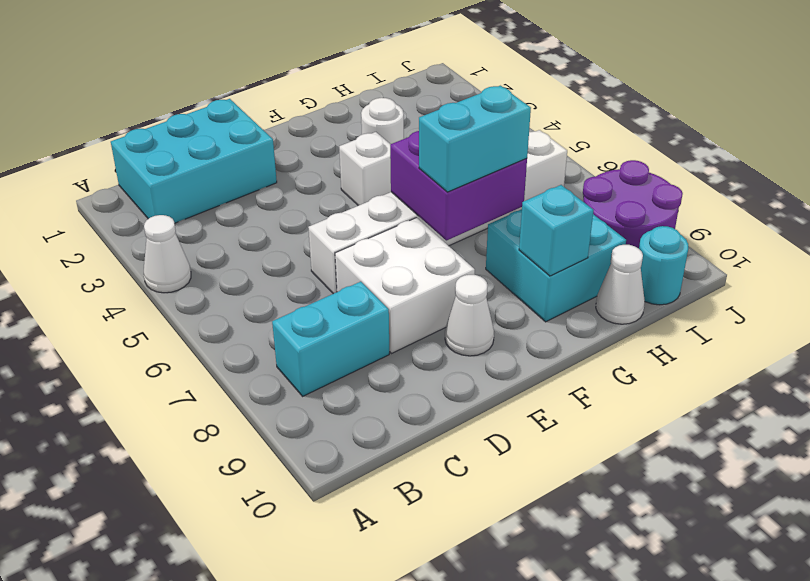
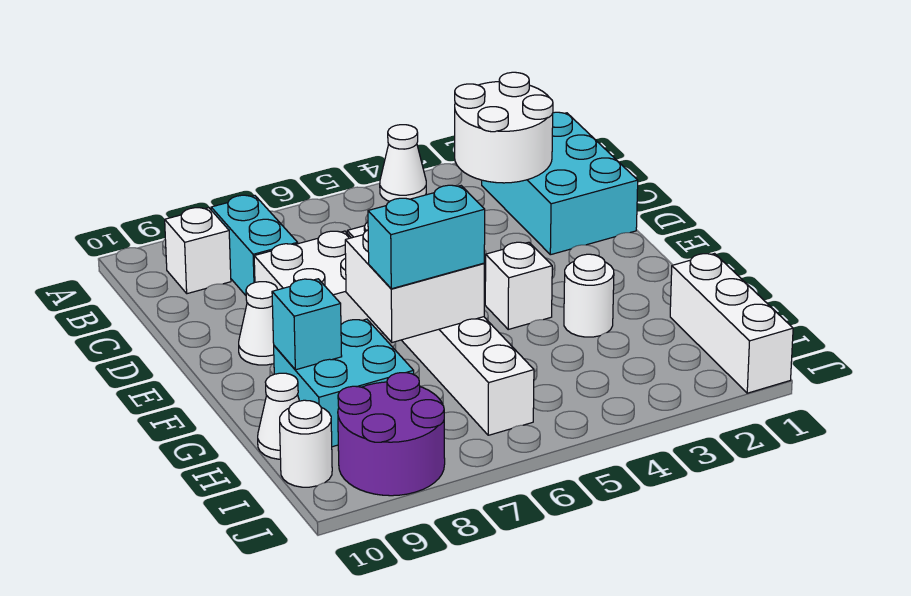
none -> white 2x2 round brick [455,72,553,183]
none -> white 1x1 brick [165,208,231,294]
purple 2x2 brick [390,131,527,240] -> white 2x2 brick [345,230,484,342]
cyan 1x2 brick [419,86,531,192] -> cyan 1x2 brick turned to [368,185,485,289]
none -> white 1x3 brick [670,254,793,393]
cyan 1x1 round brick [639,226,688,305] -> white 1x1 round brick [280,400,332,487]

